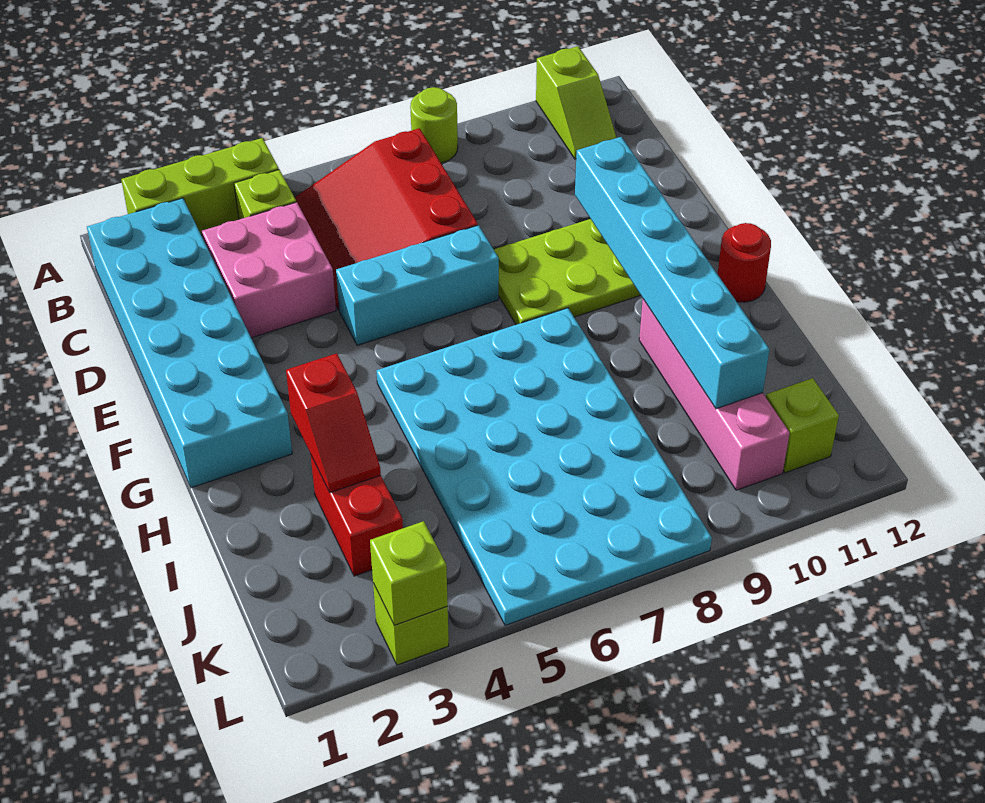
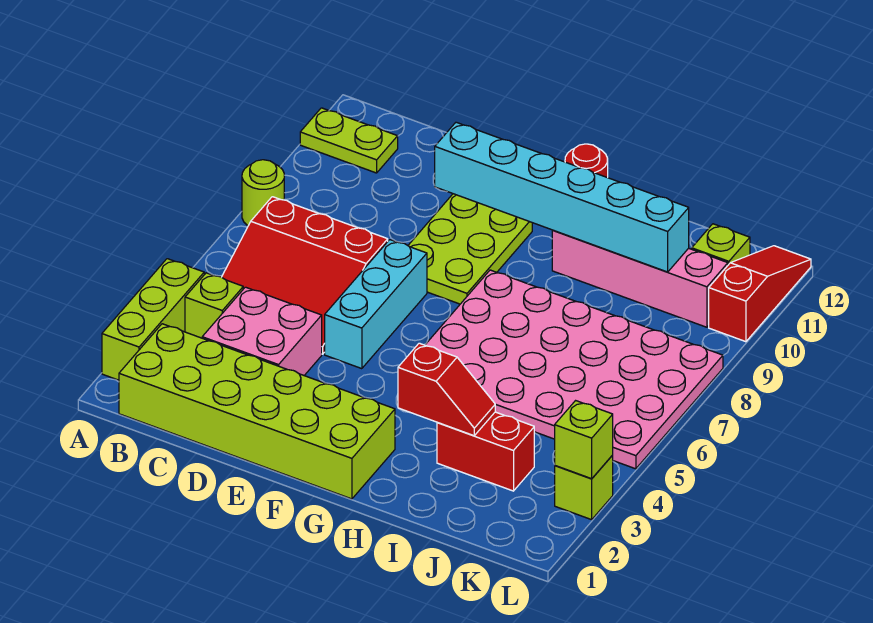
lime 1x2 slope [536,46,616,159] -> lime 1x2 plate [300,108,398,173]
cyan 2x6 brick [87,198,292,488] -> lime 2x6 brick [119,324,395,499]
cyan 4x6 plate [377,308,712,626] -> pink 4x6 plate [425,270,723,469]
none -> red 1x3 slope [709,246,811,342]

